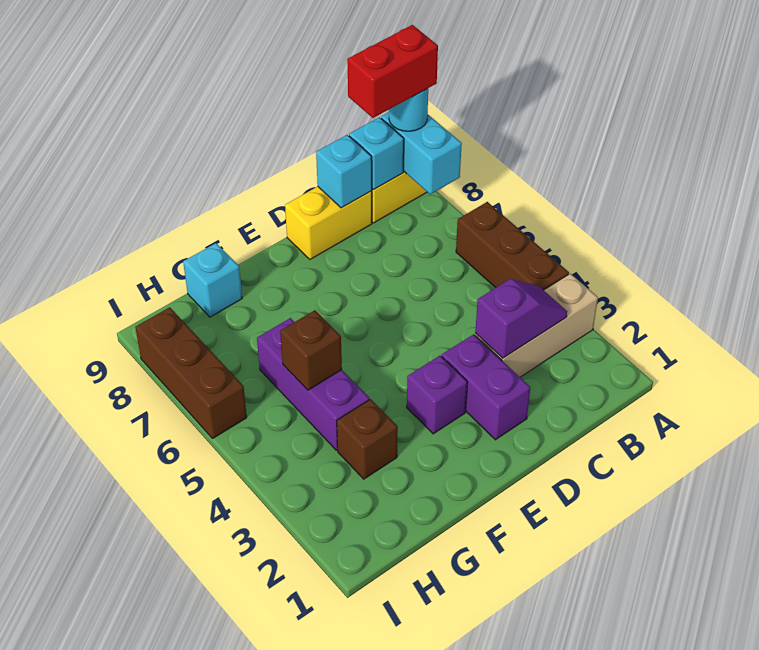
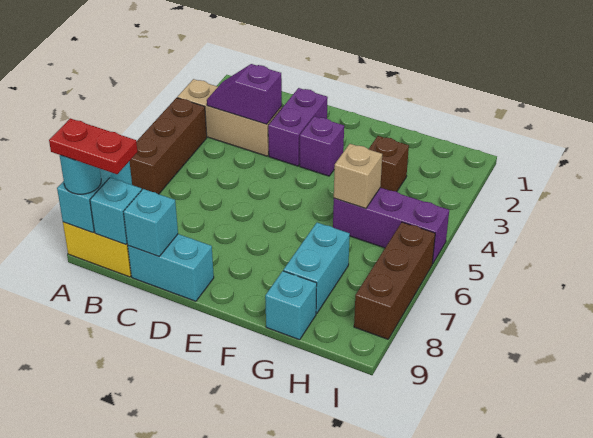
red 1x2 brick [347,25,438,118] -> red 1x2 plate [49,118,138,174]
yellow 1x2 brick [285,187,372,259] -> cyan 1x2 brick [128,234,214,301]
purple 1x3 brick [257,318,369,450] -> purple 1x3 brick turned to [333,188,449,264]
brown 1x1 brick [280,310,342,390] -> tan 1x1 brick [334,144,382,209]
none -> cyan 1x2 brick [283,223,350,314]

